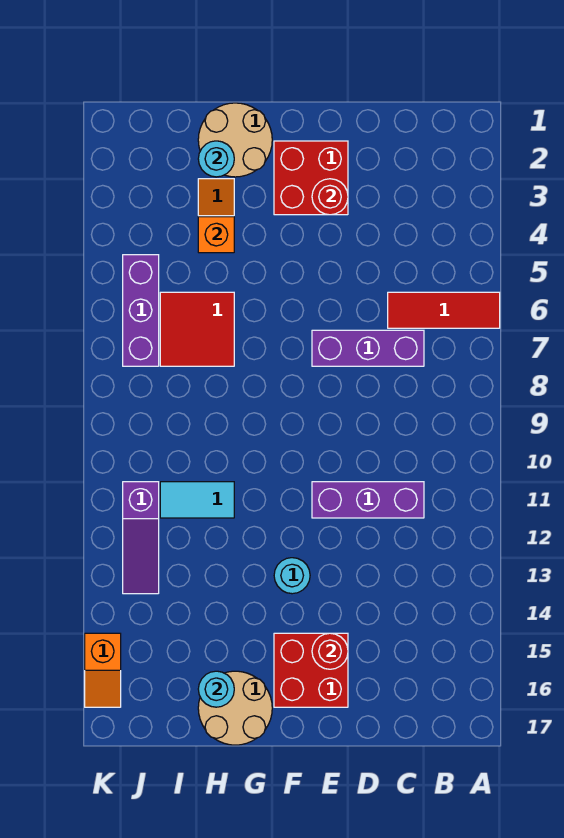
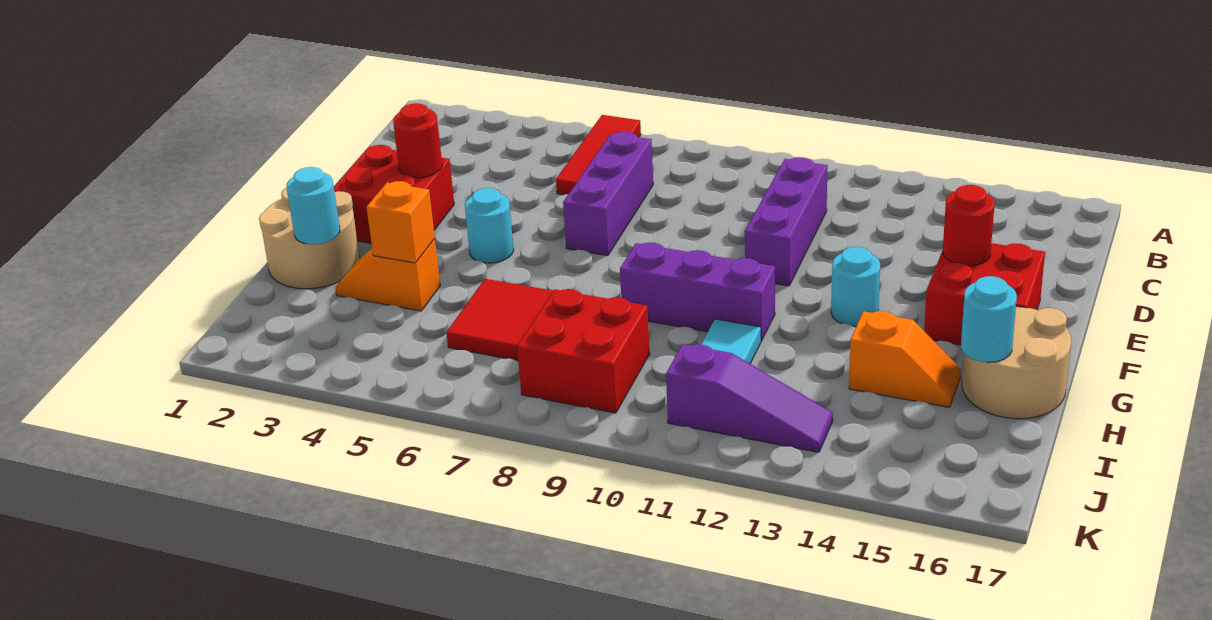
none -> cyan 1x1 round brick [465,188,514,263]
none -> red 2x2 brick [517,289,650,413]
purple 1x3 brick [123,255,159,366] -> purple 1x3 brick moved to [620,242,775,341]
orange 1x2 slope [85,633,121,707] -> orange 1x2 slope moved to [849,311,961,407]

